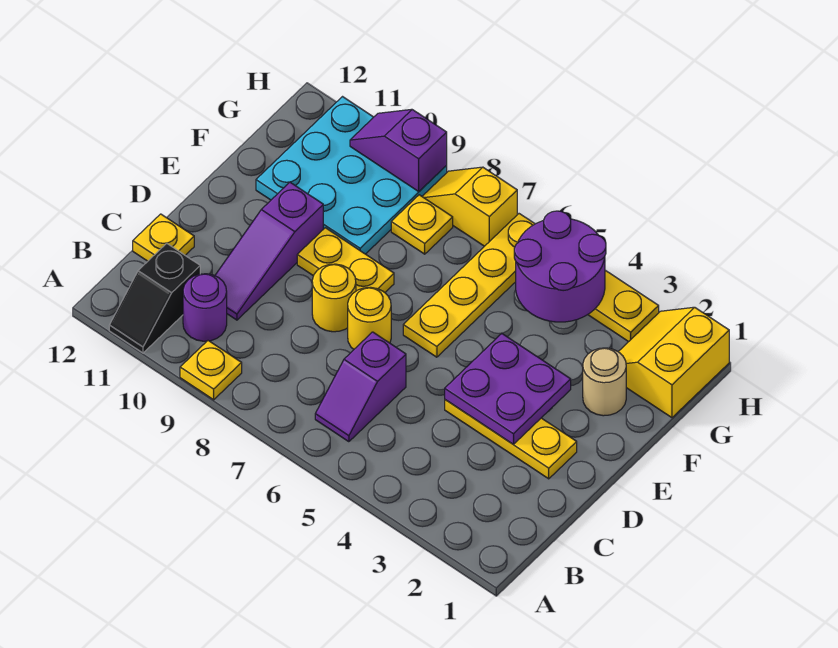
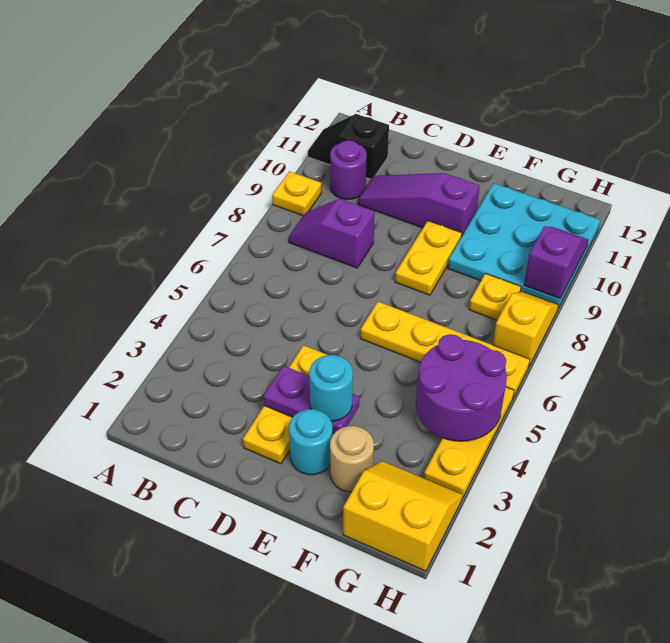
purple 1x2 slope [315,332,406,442] -> purple 1x2 slope moved to [289,199,375,268]
yellow 1x1 plate [133,214,194,261] -> none
purple 2x2 plate [445,334,571,444] -> purple 1x2 plate [263,366,359,434]
yellow 1x1 round brick [348,287,391,349] -> none
yellow 1x1 round brick [312,264,356,332] -> none
none -> cyan 1x1 round brick [289,409,332,475]
none -> cyan 1x1 round brick [309,355,353,421]

